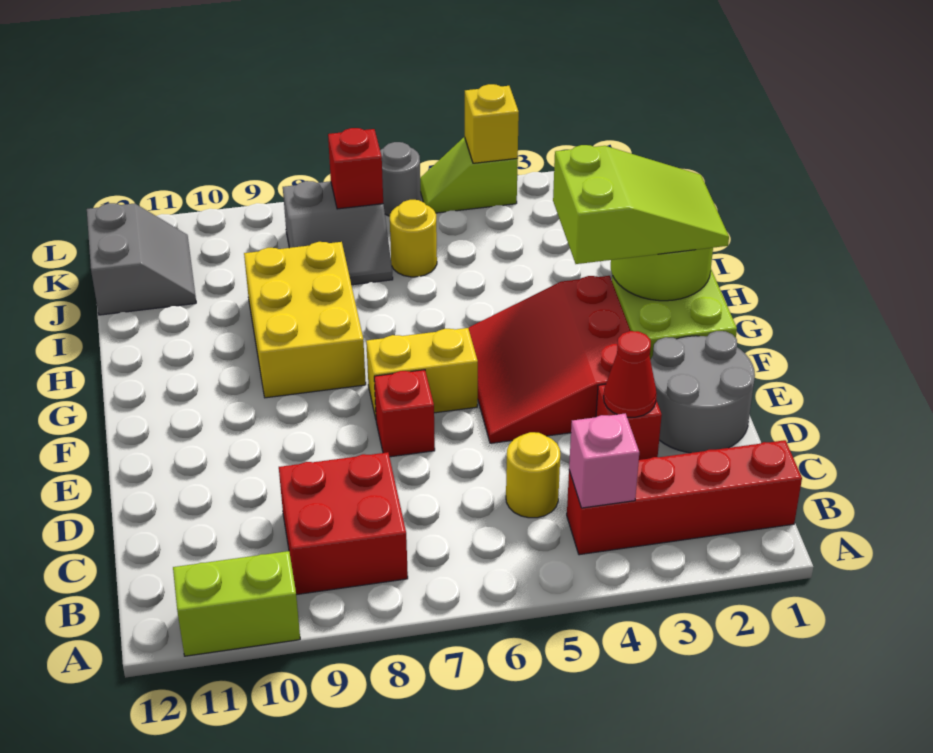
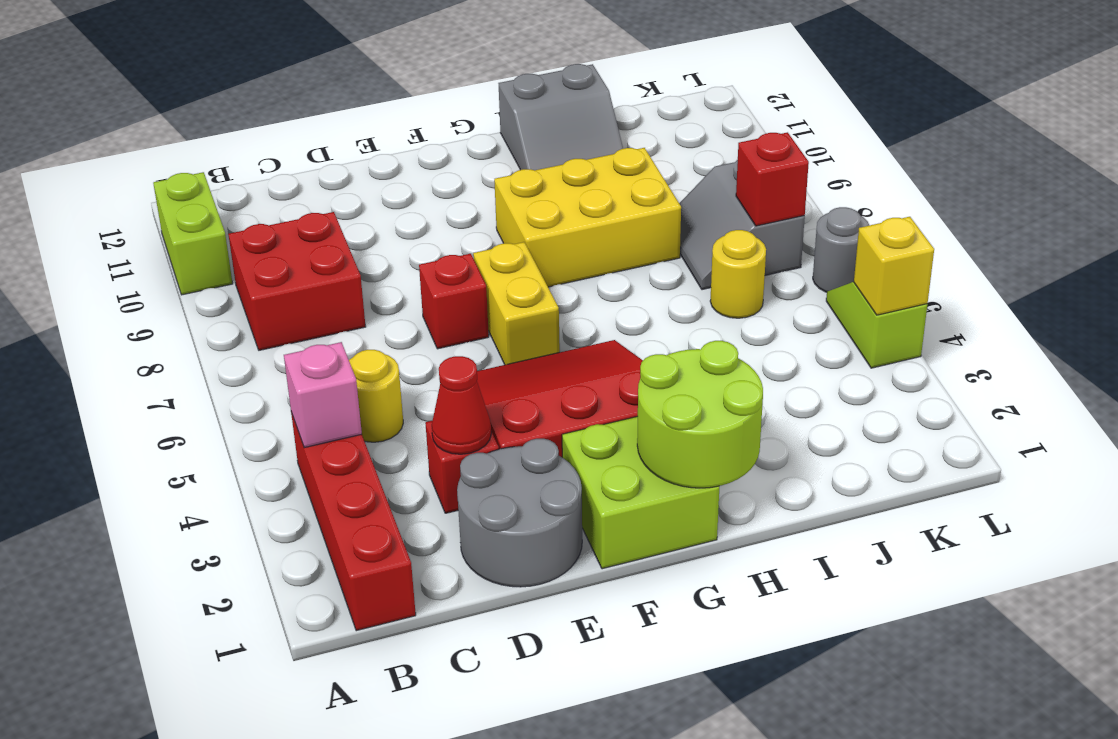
lime 2x3 slope [553,145,729,264] -> none
grey 2x2 slope [87,203,196,315] -> grey 2x2 slope moved to [499,64,623,170]

